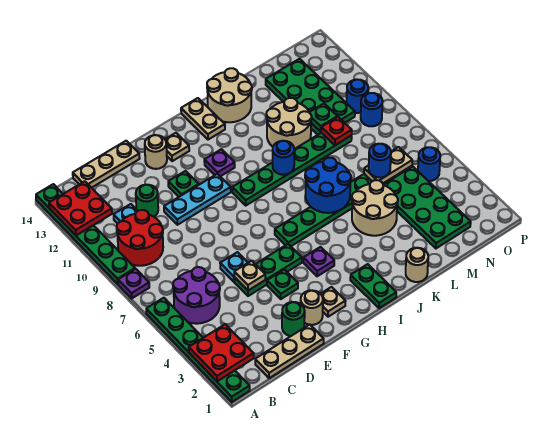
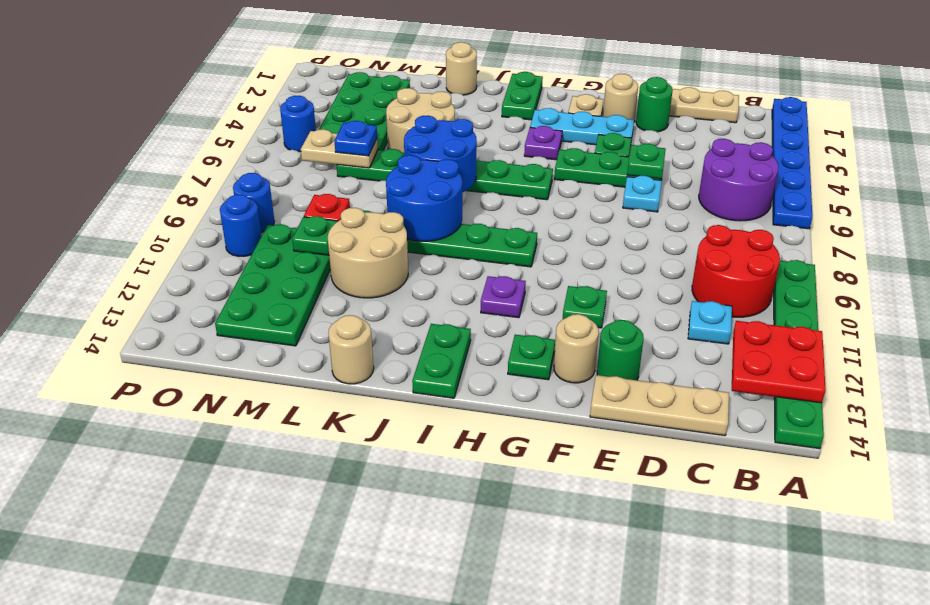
green 1x6 plate [146,298,250,402] -> blue 1x6 plate [772,97,812,229]
red 2x2 plate [189,324,254,381] -> none
purple 1x1 plate [118,269,149,298] -> none
green 1x1 round brick [136,185,158,217] -> green 1x1 round brick moved to [597,320,644,380]
tan 1x1 plate [234,261,265,290] -> green 1x1 plate [627,144,666,179]
cyan 1x3 plate [164,174,231,225] -> cyan 1x3 plate moved to [530,108,634,147]
tan 1x1 plate [165,133,189,161] -> green 1x1 plate [508,335,555,380]
tan 1x2 plate [181,98,225,140] -> green 1x2 plate [412,324,471,398]
blue 1x1 round brick [273,141,294,175] -> blue 2x2 round brick [386,155,462,241]
tan 2x2 round brick [207,68,252,122] -> tan 1x1 round brick [328,315,374,384]
blue 1x1 round brick [369,144,391,178] -> blue 1x1 plate [334,121,377,156]

